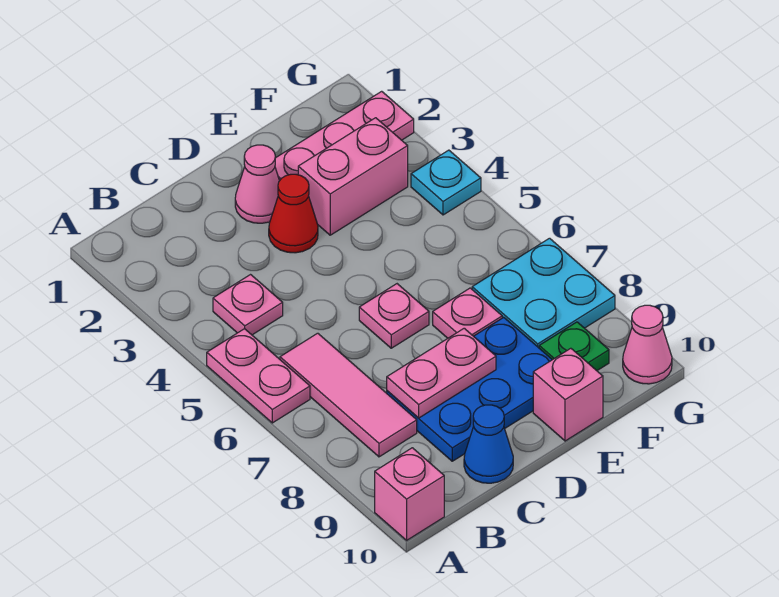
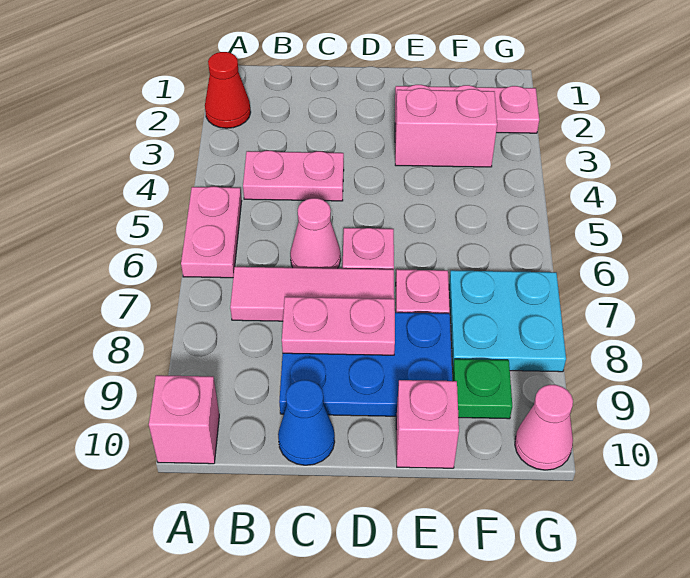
pink 1x1 plate [213,275,283,335] -> pink 1x2 plate [243,151,344,201]
pink 1x3 tile [280,333,417,457] -> pink 1x3 tile turned to [230,267,394,321]
pink 1x1 cone [235,145,279,223] -> pink 1x1 cone moved to [290,198,341,268]
red 1x1 cone [269,174,318,253] -> red 1x1 cone moved to [205,52,251,128]
cyan 1x1 plate [411,150,481,215] -> none

